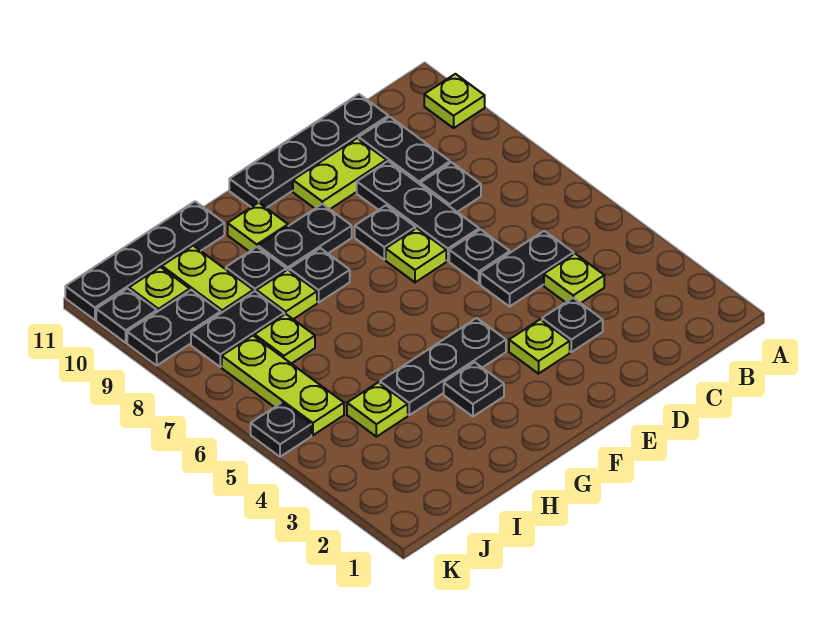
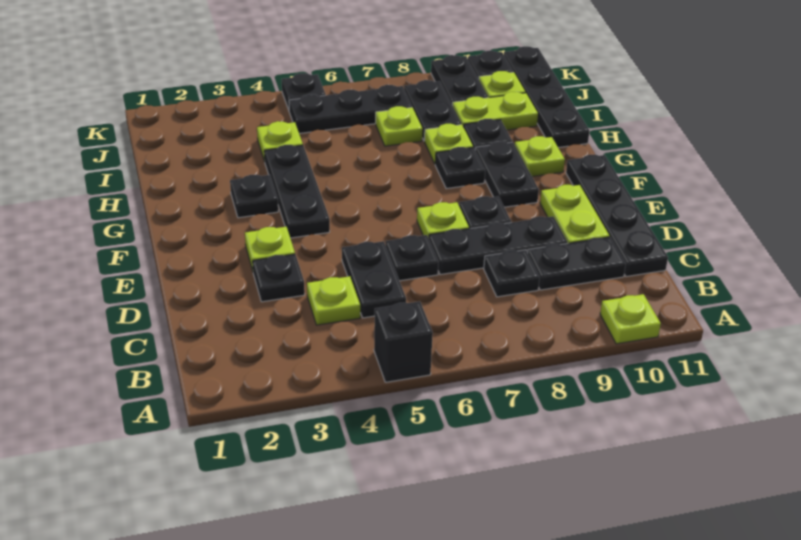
none -> black 1x1 brick [374,301,433,382]
lime 1x3 plate [222,336,344,435] -> black 1x3 plate [289,85,412,134]

